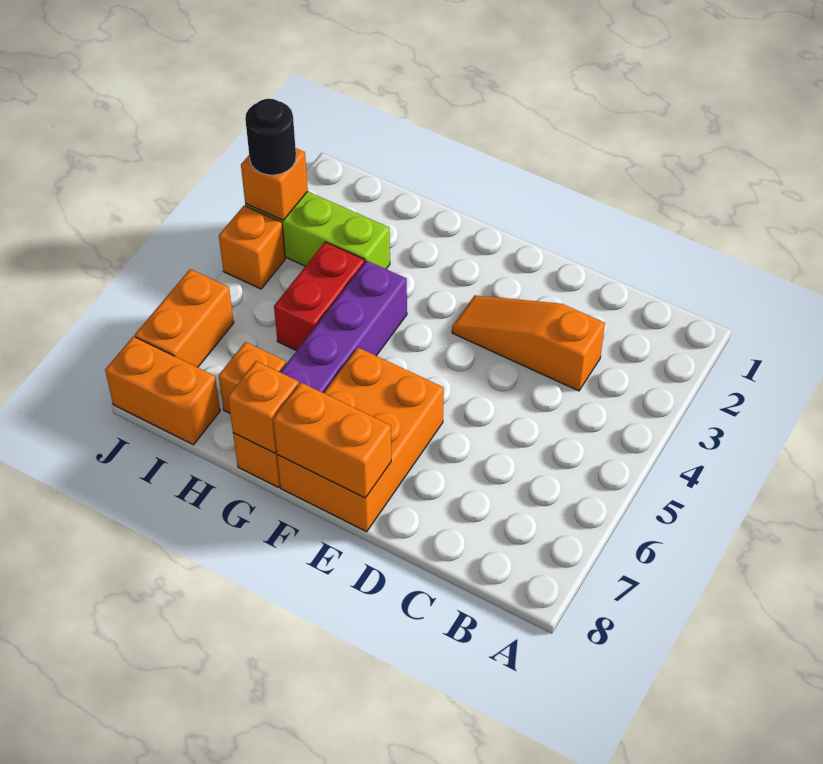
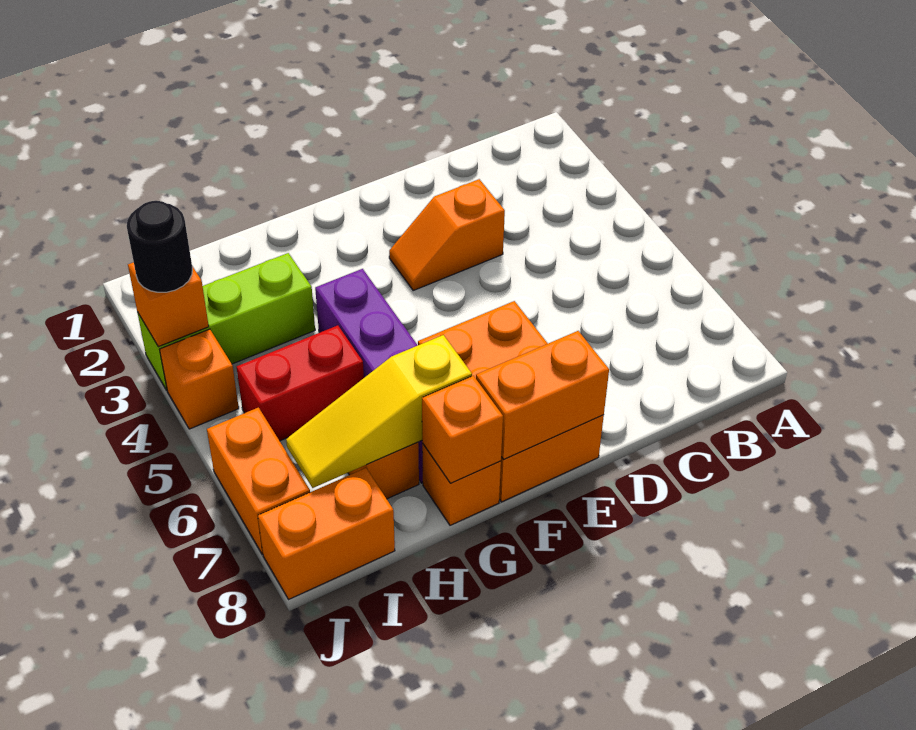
orange 1x3 slope [452,295,605,391] -> orange 1x2 slope [389,179,505,290]
none -> yellow 1x3 slope [286,335,472,488]
red 1x2 brick [274,242,365,351] -> red 1x2 brick turned to [237,325,364,441]

